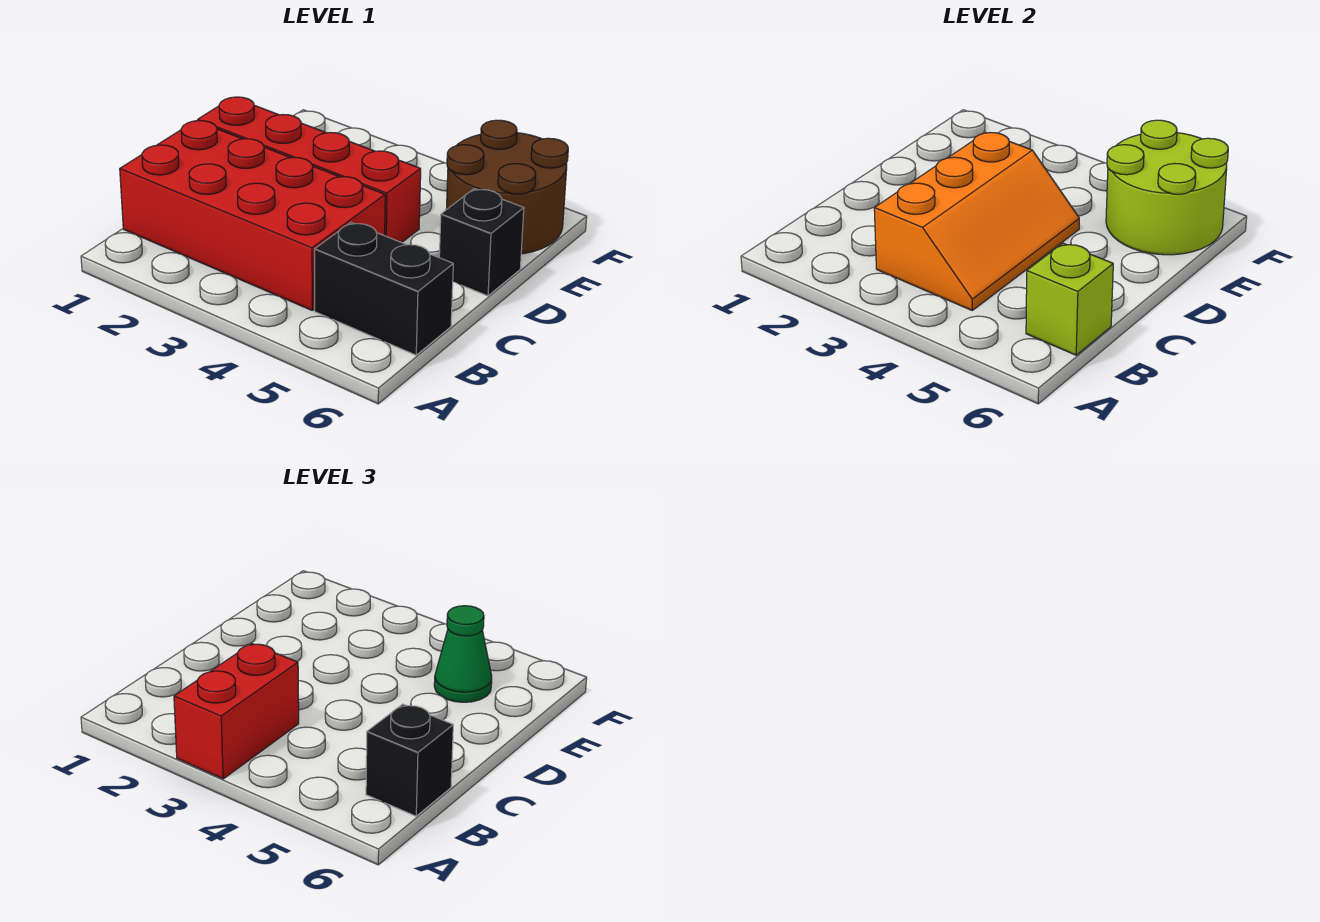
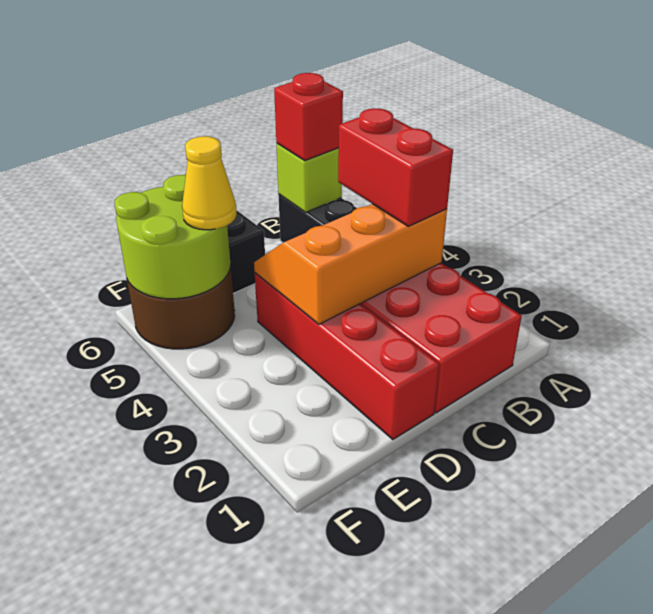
red 1x2 brick [174,644,299,779] -> red 1x2 brick turned to [338,108,453,226]
black 1x1 brick [366,704,453,816] -> red 1x1 brick [274,73,343,160]
green 1x1 cone [434,606,492,702] -> yellow 1x1 cone [182,136,237,230]

